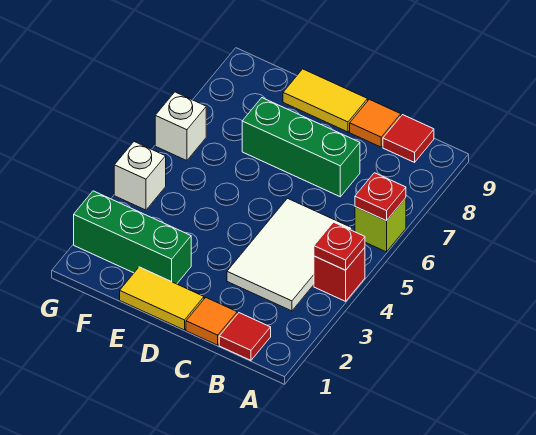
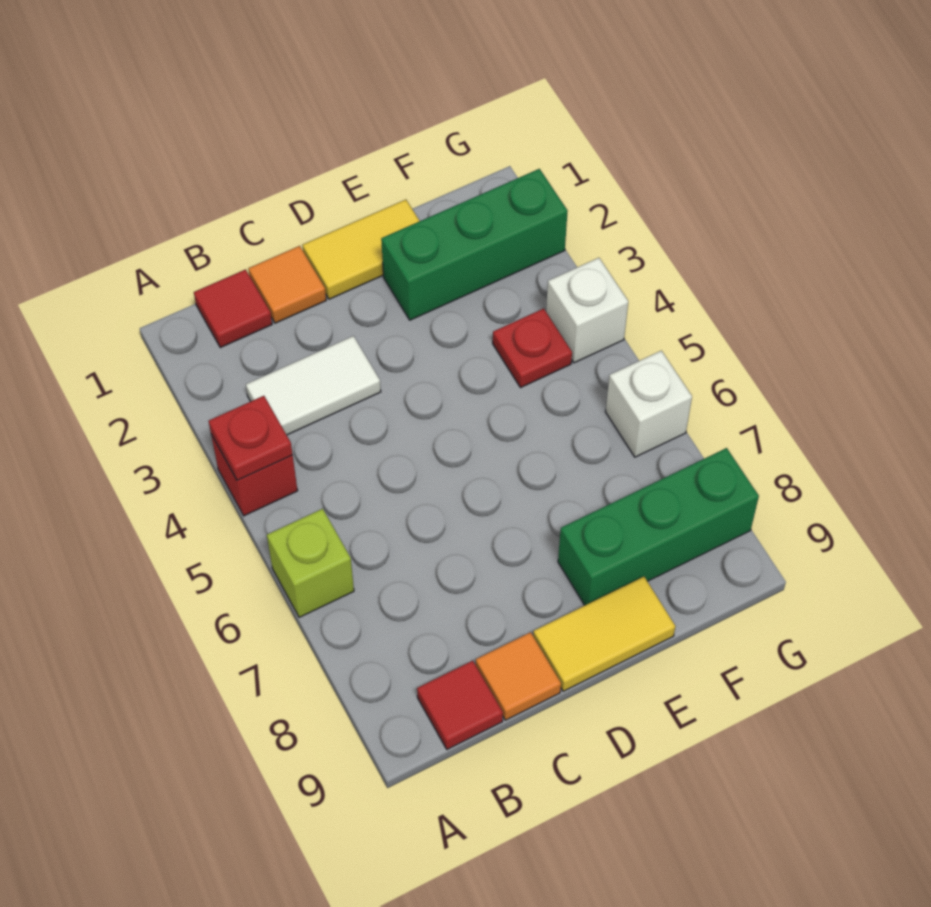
red 1x1 plate [355,173,406,221] -> red 1x1 plate moved to [493,309,572,388]
white 2x3 tile [227,198,352,311] -> white 1x2 tile [246,336,381,435]
green 1x3 brick [242,98,360,197] -> green 1x3 brick moved to [558,448,759,605]

